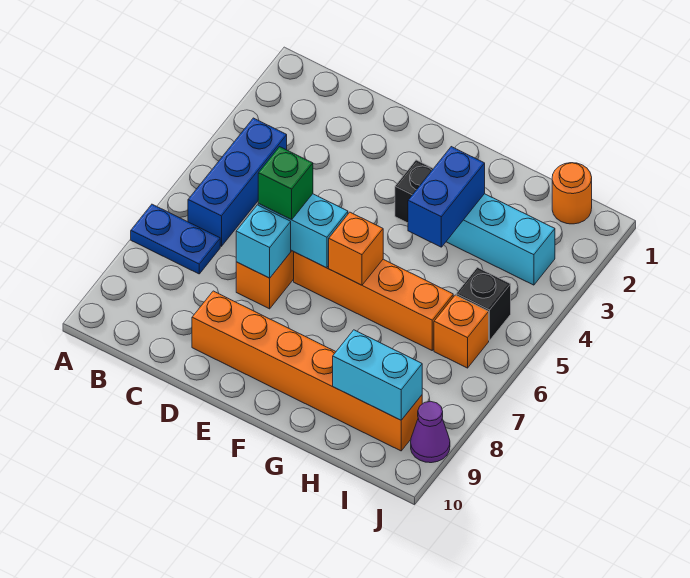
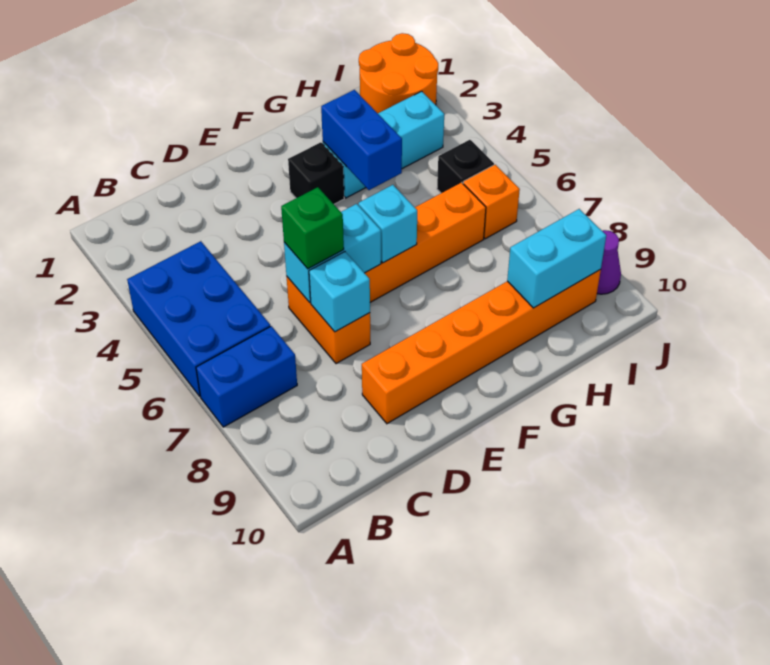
blue 1x2 plate [131,204,220,274] -> blue 1x2 brick [196,326,297,427]
blue 1x3 brick [188,118,287,246] -> blue 2x3 brick [127,241,270,396]
orange 1x1 brick [329,212,383,285] -> cyan 1x1 brick [358,185,417,263]
orange 1x1 round brick [552,163,592,224] -> orange 2x2 round brick [359,33,438,113]

